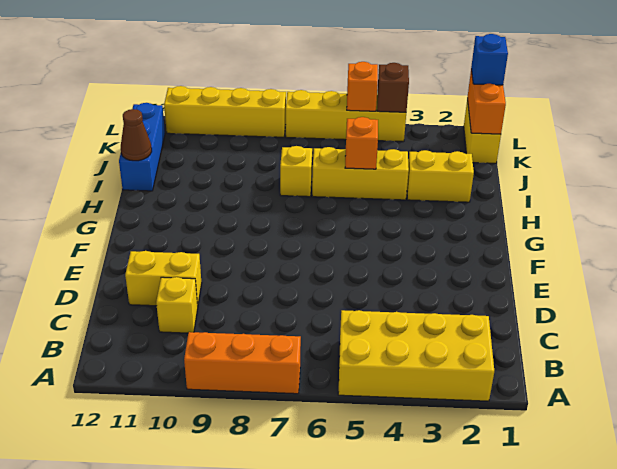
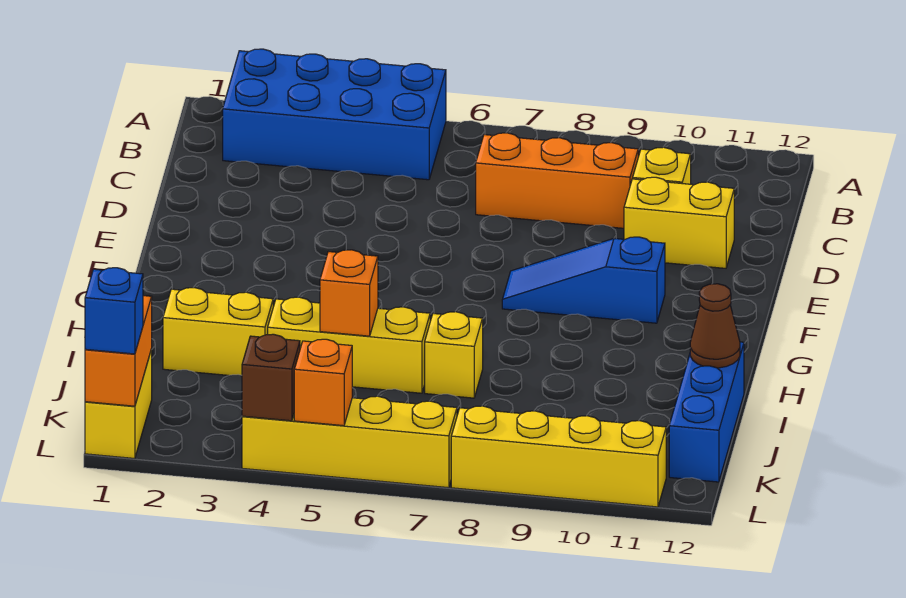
yellow 2x4 brick [338,310,494,401] -> blue 2x4 brick [223,49,446,180]
orange 1x3 brick [184,332,301,394] -> orange 1x3 brick moved to [476,133,638,228]
none -> blue 1x3 slope [502,237,665,323]

